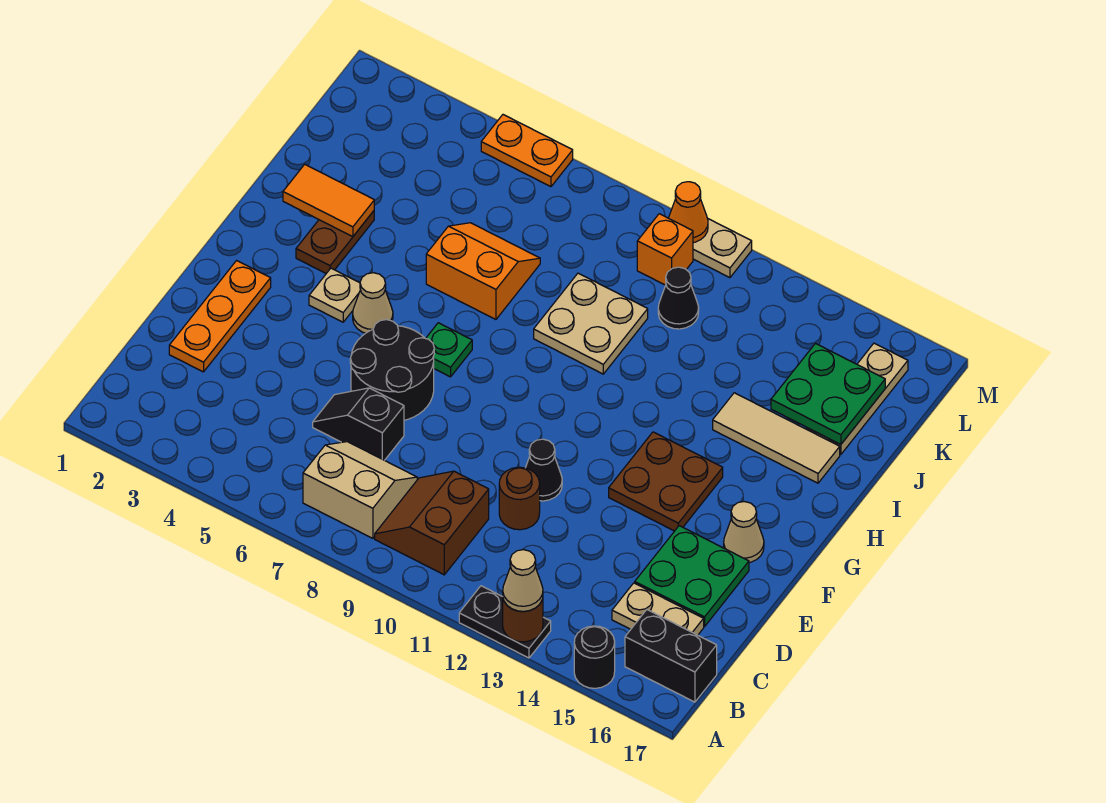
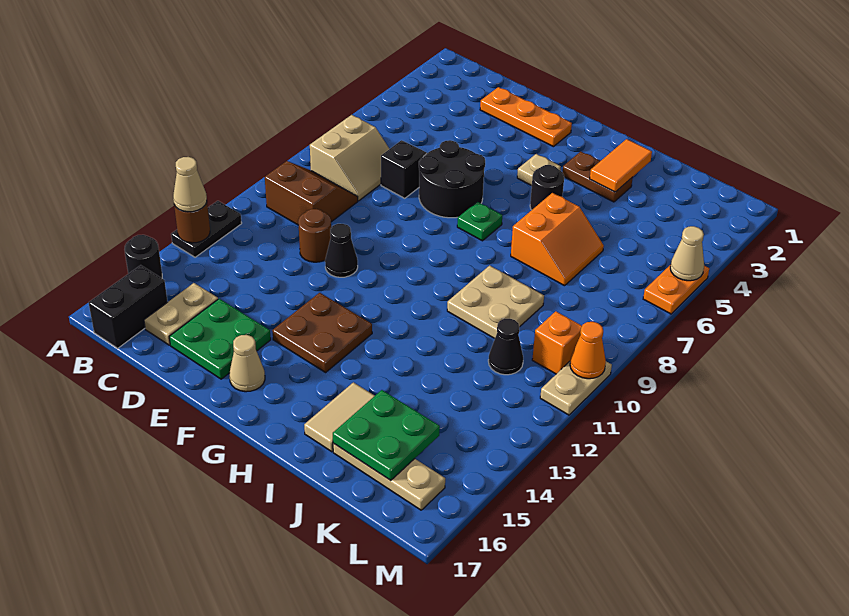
tan 1x1 cone [353,273,393,333] -> tan 1x1 cone moved to [670,226,704,281]
none -> black 1x1 round brick [530,165,564,210]
tan 1x3 tile [713,393,840,483] -> tan 1x2 tile [304,382,375,452]

